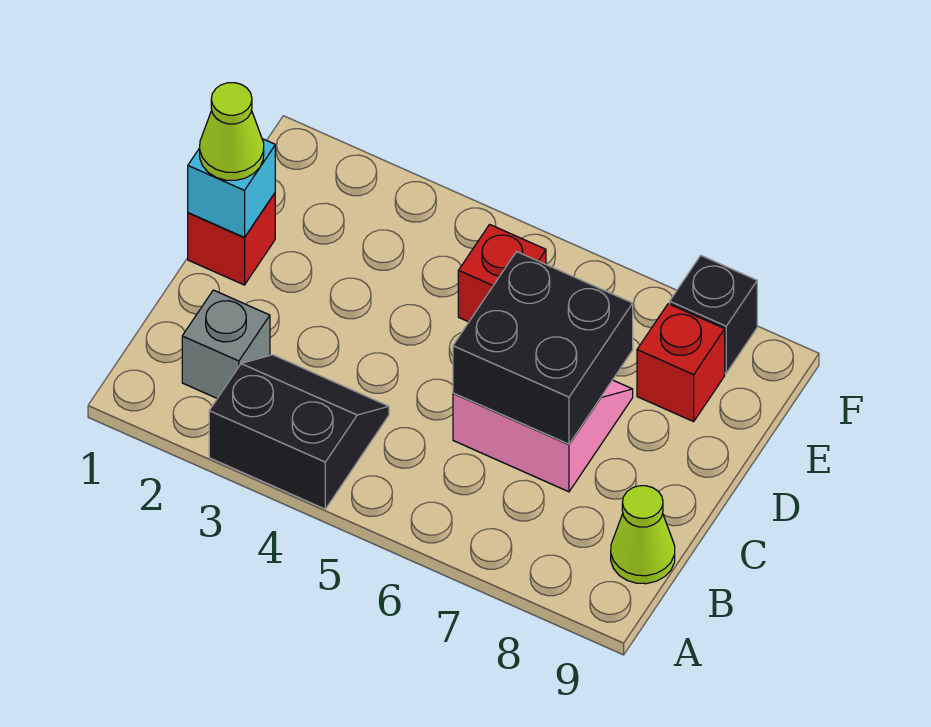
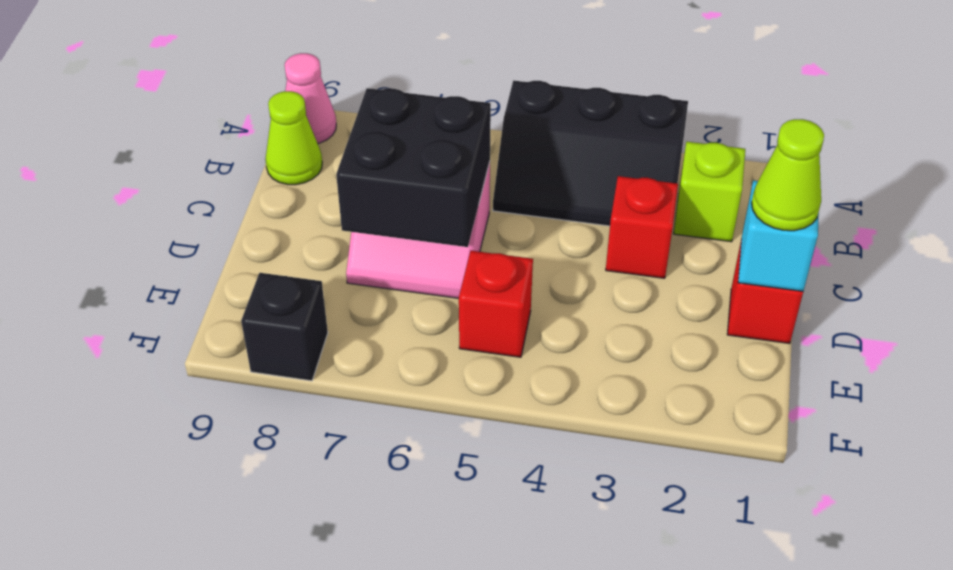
black 2x2 slope [209,355,389,509] -> black 2x3 slope [493,80,688,226]
none -> pink 1x1 cone [285,53,336,144]
grey 1x1 brick [182,290,270,398] -> lime 1x1 brick [674,142,745,242]
red 1x1 brick [637,304,725,422] -> red 1x1 brick moved to [606,176,678,278]

